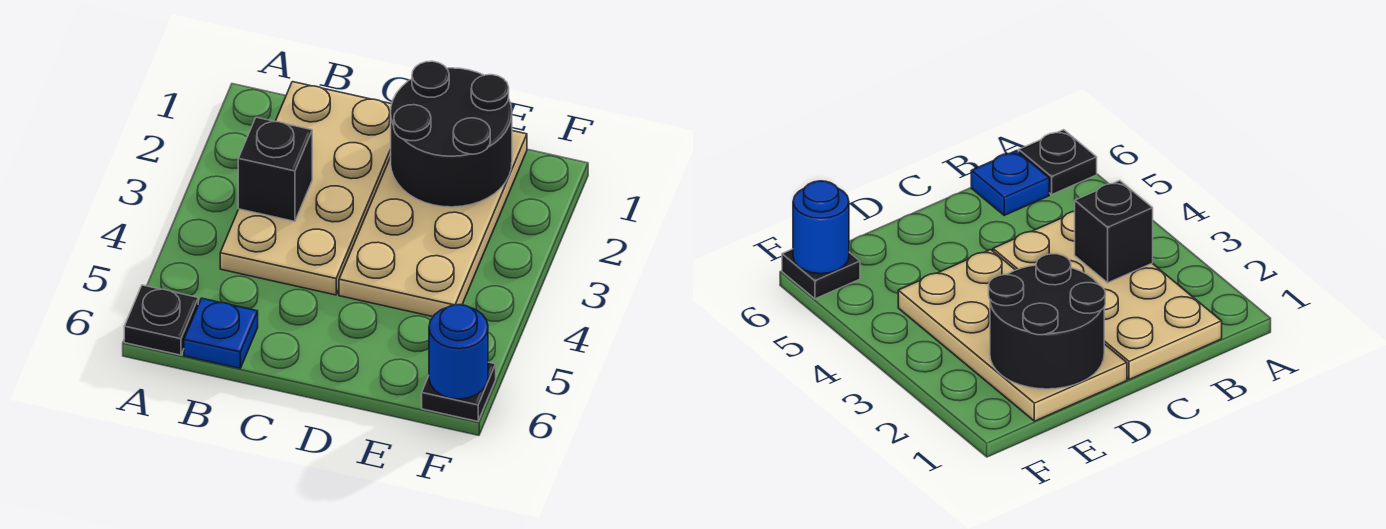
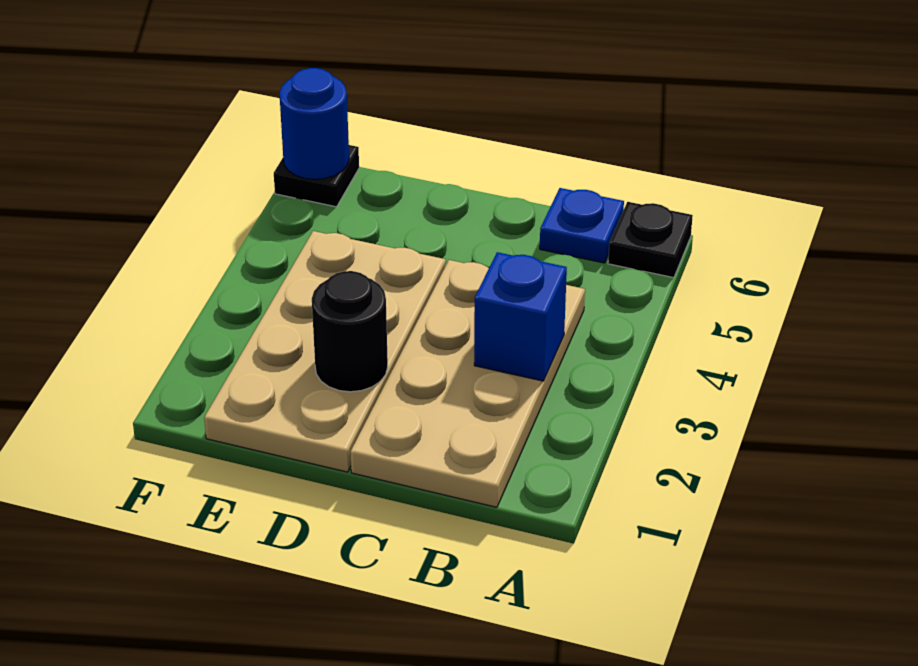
black 1x1 brick [238,117,312,221] -> blue 1x1 brick [474,252,567,381]
black 2x2 round brick [391,61,512,207] -> black 1x1 round brick [312,271,388,392]

